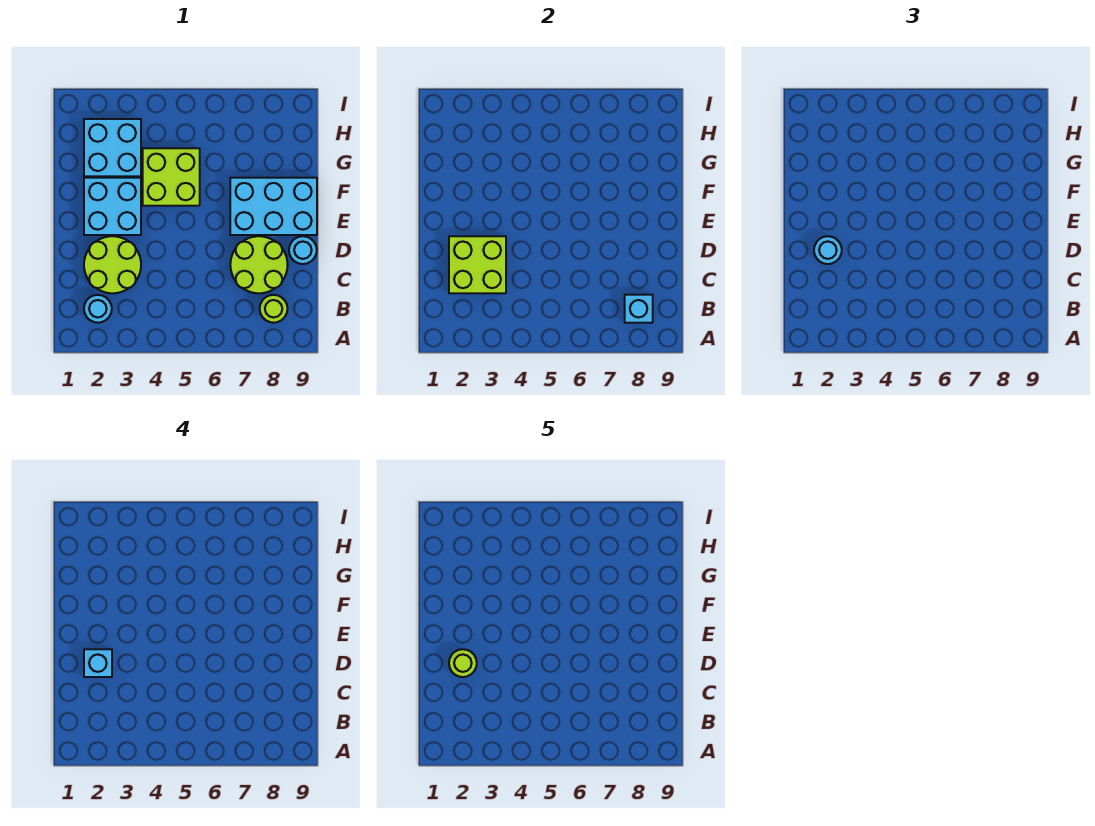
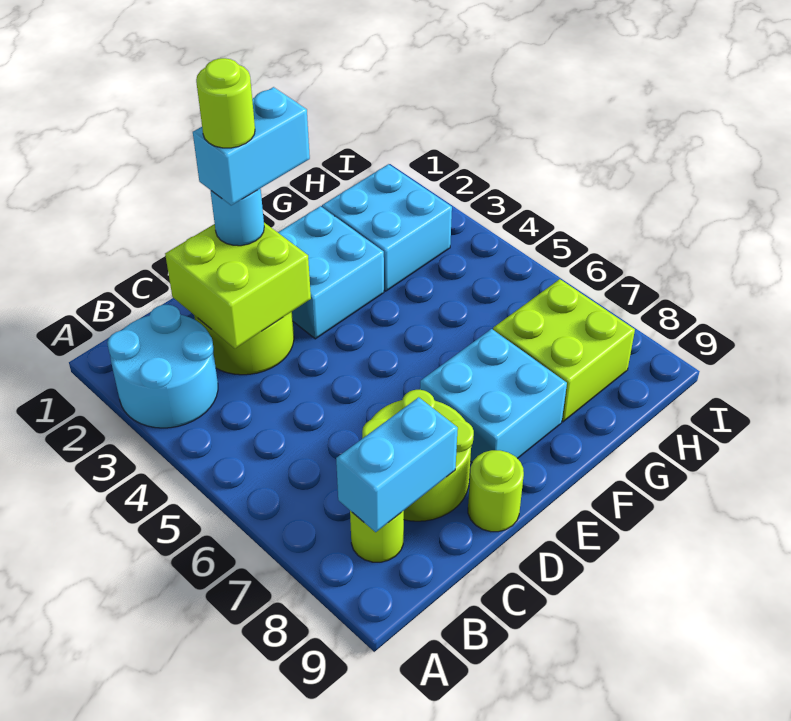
cyan 1x1 round brick [84,295,112,323] -> cyan 2x2 round brick [107,305,218,428]
cyan 1x1 brick [625,295,653,323] -> cyan 1x2 brick [336,397,458,532]
cyan 1x1 brick [84,649,112,677] -> cyan 1x2 brick [193,87,310,205]
cyan 1x1 round brick [289,236,317,264] -> lime 1x1 round brick [468,450,524,532]
cyan 2x3 brick [230,178,317,235] -> cyan 2x2 brick [420,329,567,462]
lime 2x2 brick [143,148,200,206] -> lime 2x2 brick moved to [493,279,635,422]

